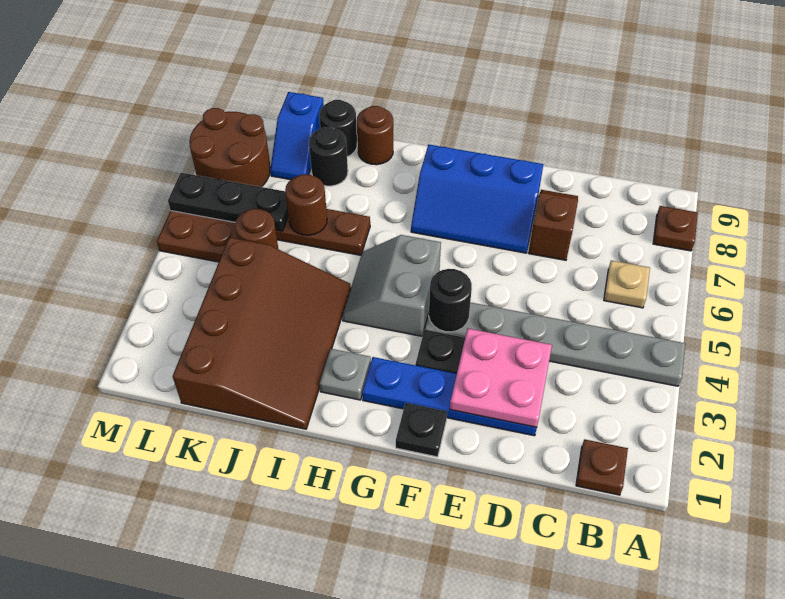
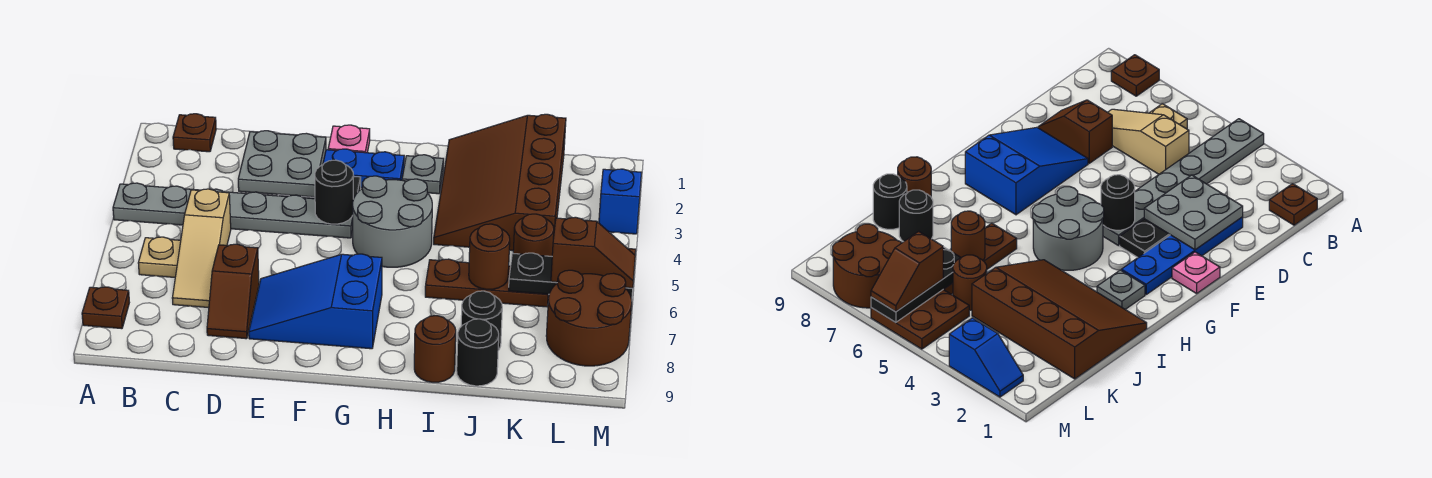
none -> tan 1x3 slope [172,189,231,308]
pink 2x2 plate [450,329,552,427] -> grey 2x2 plate [238,131,326,197]
blue 2x3 slope [411,145,543,253] -> blue 2x3 slope turned to [249,254,382,349]
black 1x1 plate [396,403,447,457] -> pink 1x1 plate [328,125,370,153]
grey 2x2 slope [342,235,441,336] -> grey 2x2 round brick [353,176,432,267]
blue 1x2 slope [270,92,324,180] -> blue 1x2 slope moved to [599,169,641,234]
none -> brown 1x2 slope [551,217,635,288]

